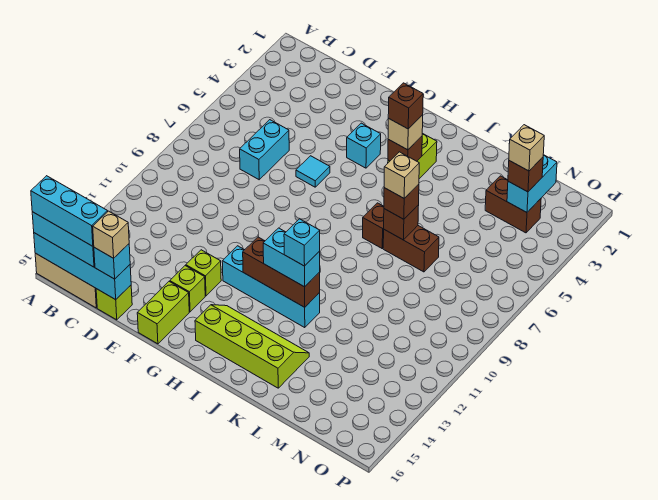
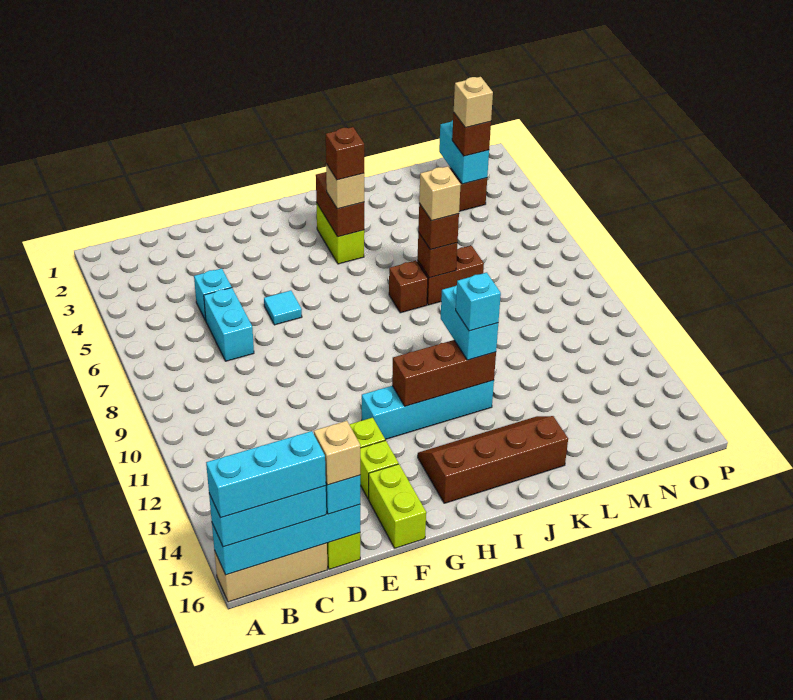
cyan 1x1 brick [347,123,381,168] -> cyan 1x1 brick moved to [194,268,232,321]
lime 2x4 slope [195,305,309,388] -> brown 2x4 slope [418,416,568,503]
brown 1x1 brick [388,136,422,161] -> brown 1x2 brick [316,172,364,237]
cyan 1x2 brick [263,228,320,287] -> cyan 1x2 brick turned to [441,285,498,360]

